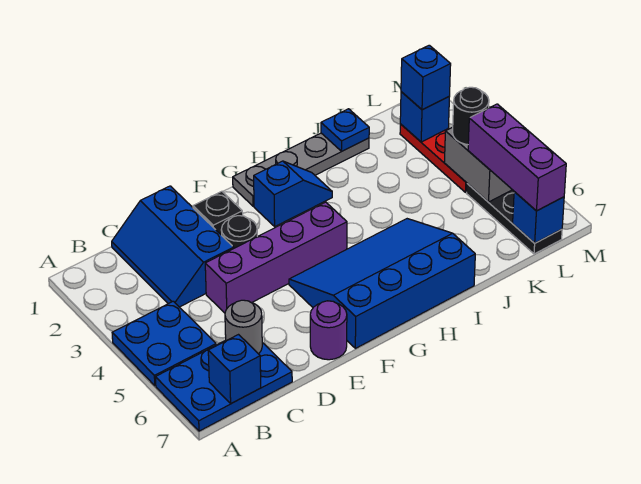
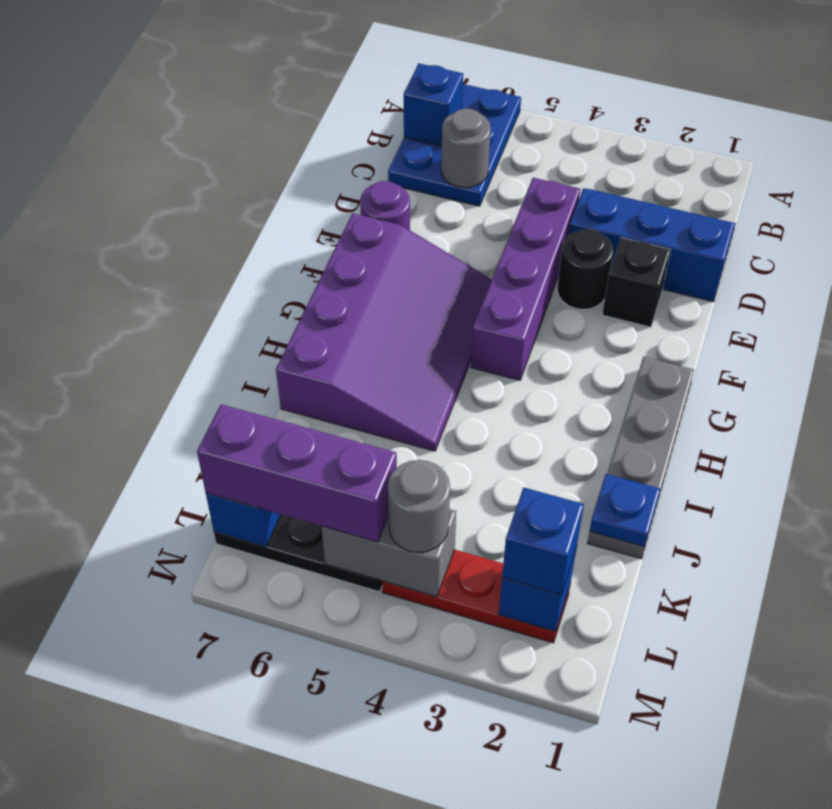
blue 2x2 plate [112,301,216,386] -> none
blue 3x4 slope [289,219,475,348] -> purple 3x4 slope [276,213,492,451]
blue 1x2 slope [254,161,332,226] -> none
black 1x1 round brick [453,87,489,145] -> grey 1x1 round brick [388,460,450,553]

